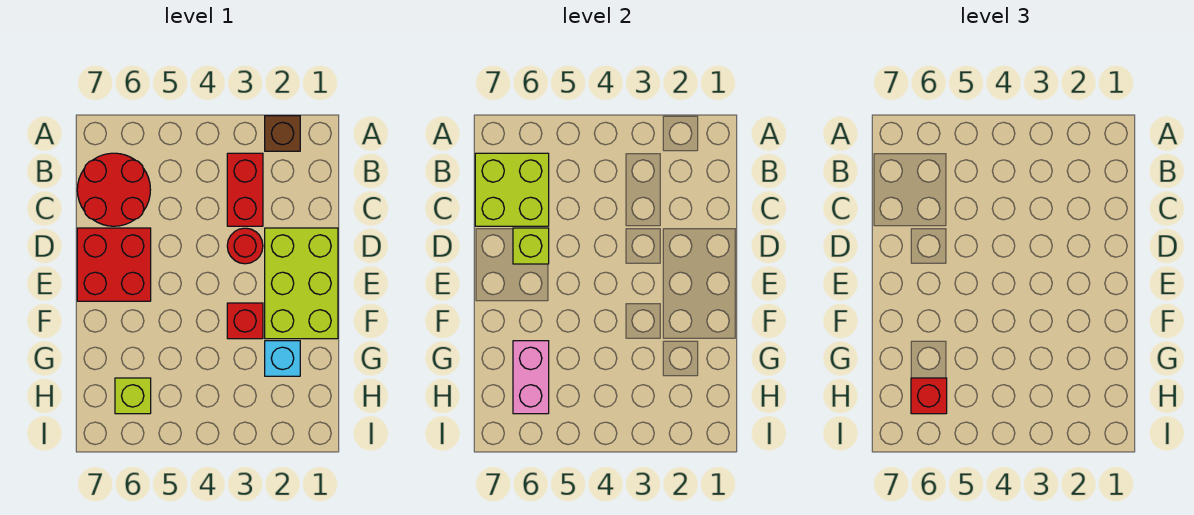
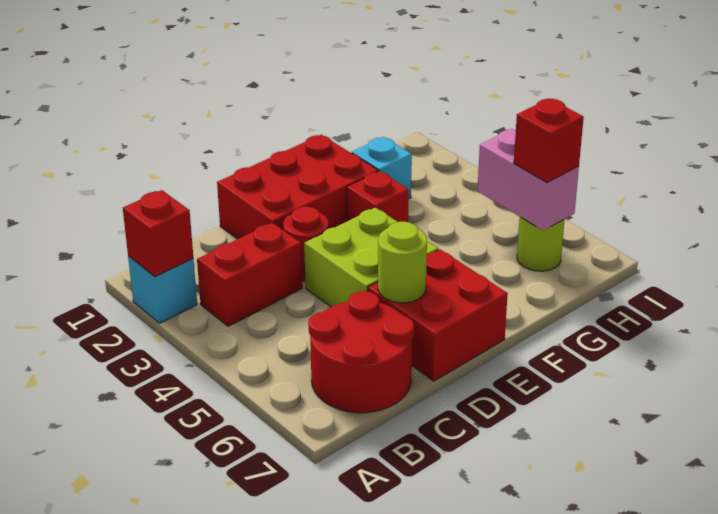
brown 1x1 brick [265,116,300,151] -> cyan 1x1 brick [128,256,197,323]
none -> red 1x1 brick [123,190,193,277]
lime 2x2 brick [475,153,549,226] -> lime 2x2 brick moved to [304,207,438,307]
lime 2x3 brick [265,228,338,339] -> red 2x3 brick [217,135,378,239]
lime 1x1 brick [513,228,549,264] -> lime 1x1 round brick [378,222,427,303]
pink 1x2 brick [513,341,549,414] -> pink 1x2 brick turned to [478,129,579,230]
lime 1x1 brick [115,378,151,414] -> lime 1x1 round brick [517,217,565,271]

